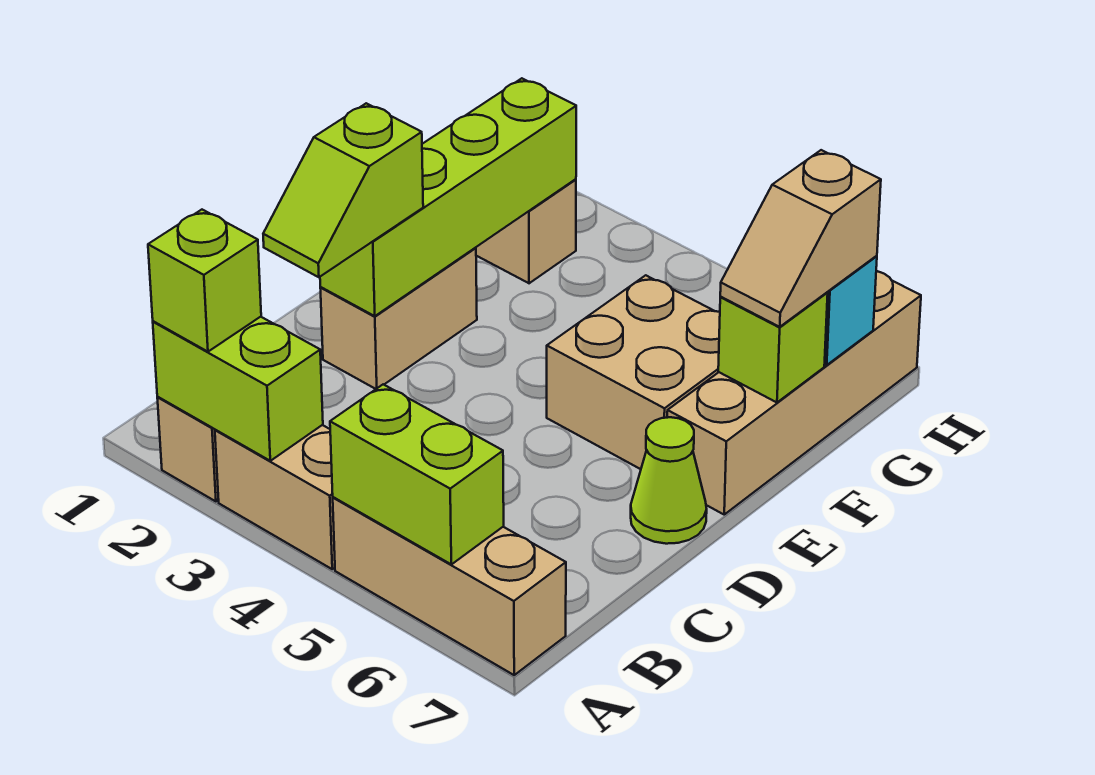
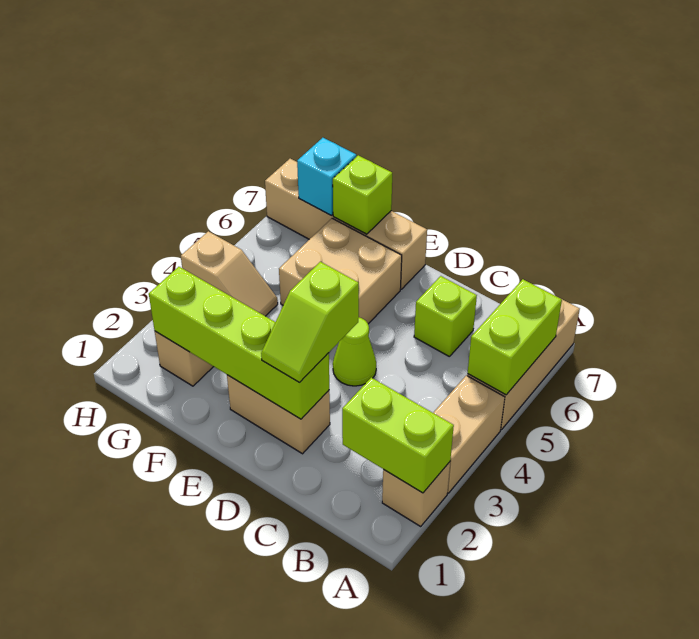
lime 1x2 brick [153,317,323,461] -> lime 1x2 brick turned to [342,378,454,493]
lime 1x1 brick [148,210,261,352] -> lime 1x1 brick moved to [414,276,477,357]
lime 1x2 slope [263,103,423,277] -> lime 1x2 slope turned to [261,262,359,383]
lime 1x1 cone [631,417,707,544] -> lime 1x1 cone moved to [333,318,376,386]
tan 1x2 slope [720,150,881,327] -> tan 1x2 slope moved to [181,231,278,316]

